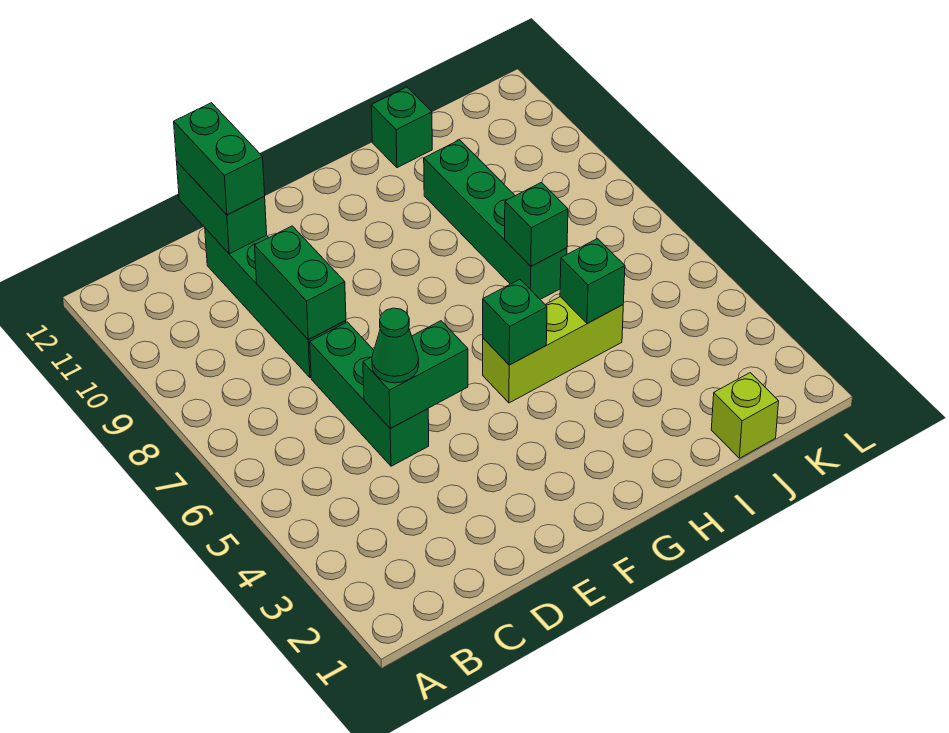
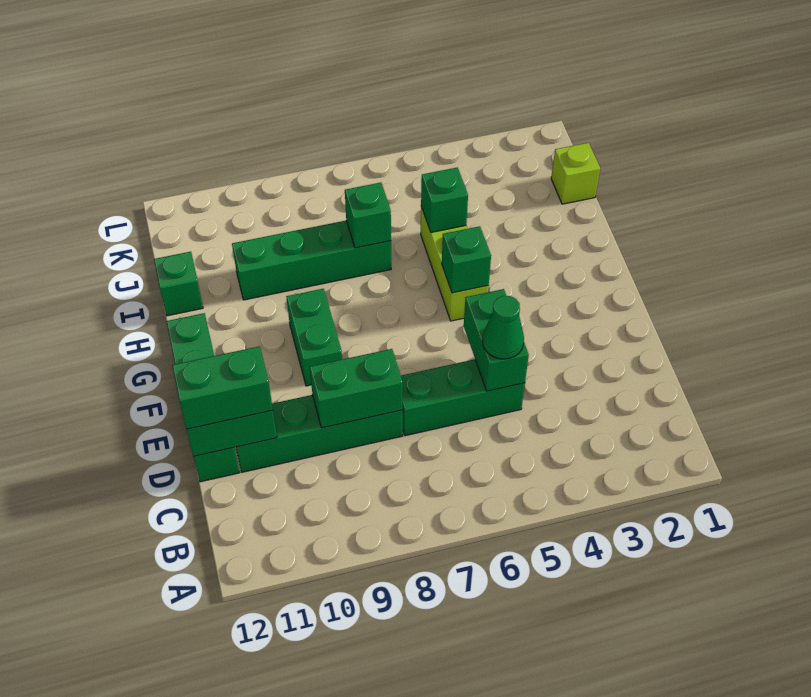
none -> green 1x4 brick [166,313,239,482]
none -> green 1x2 brick [286,289,342,386]

